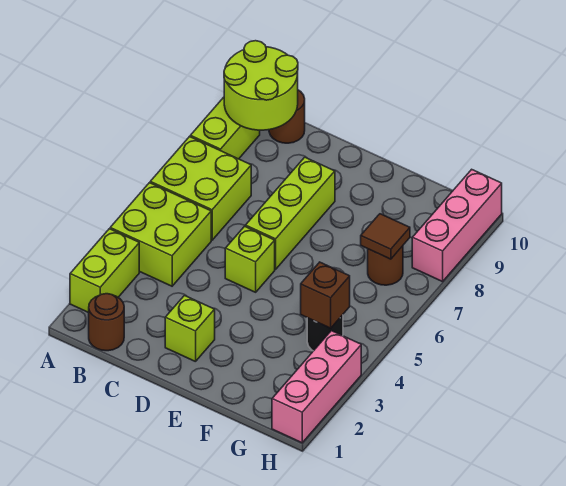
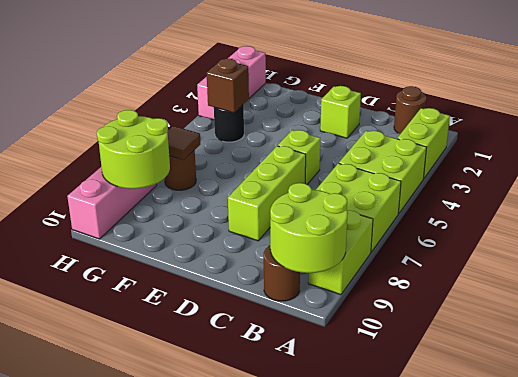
none -> lime 2x2 round brick [97,110,170,189]

